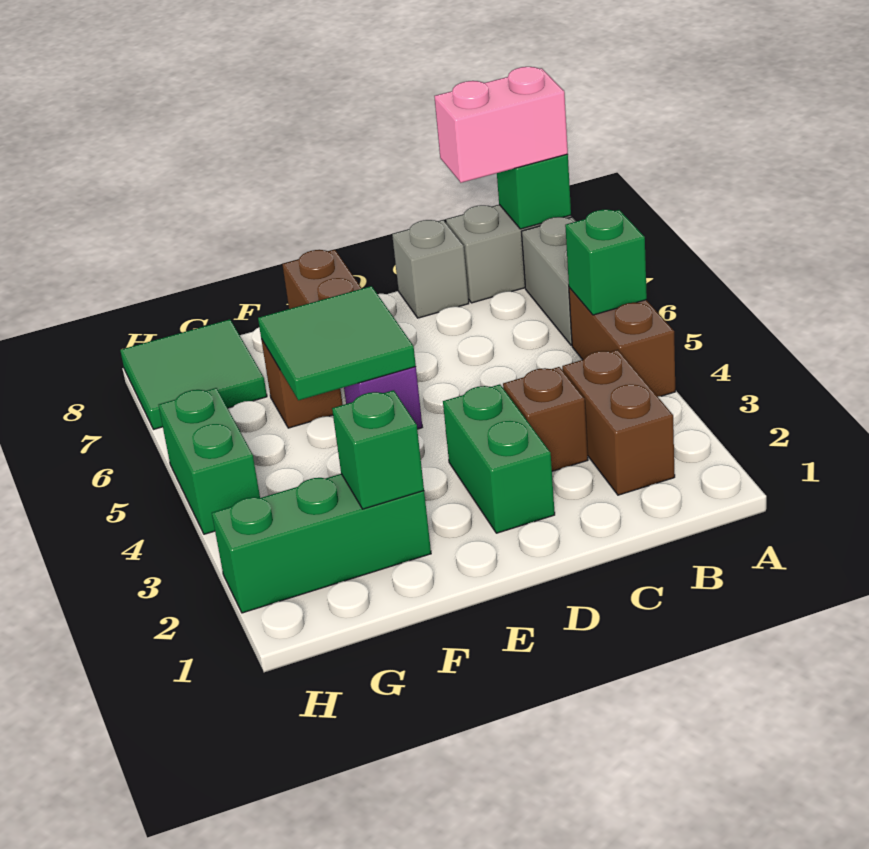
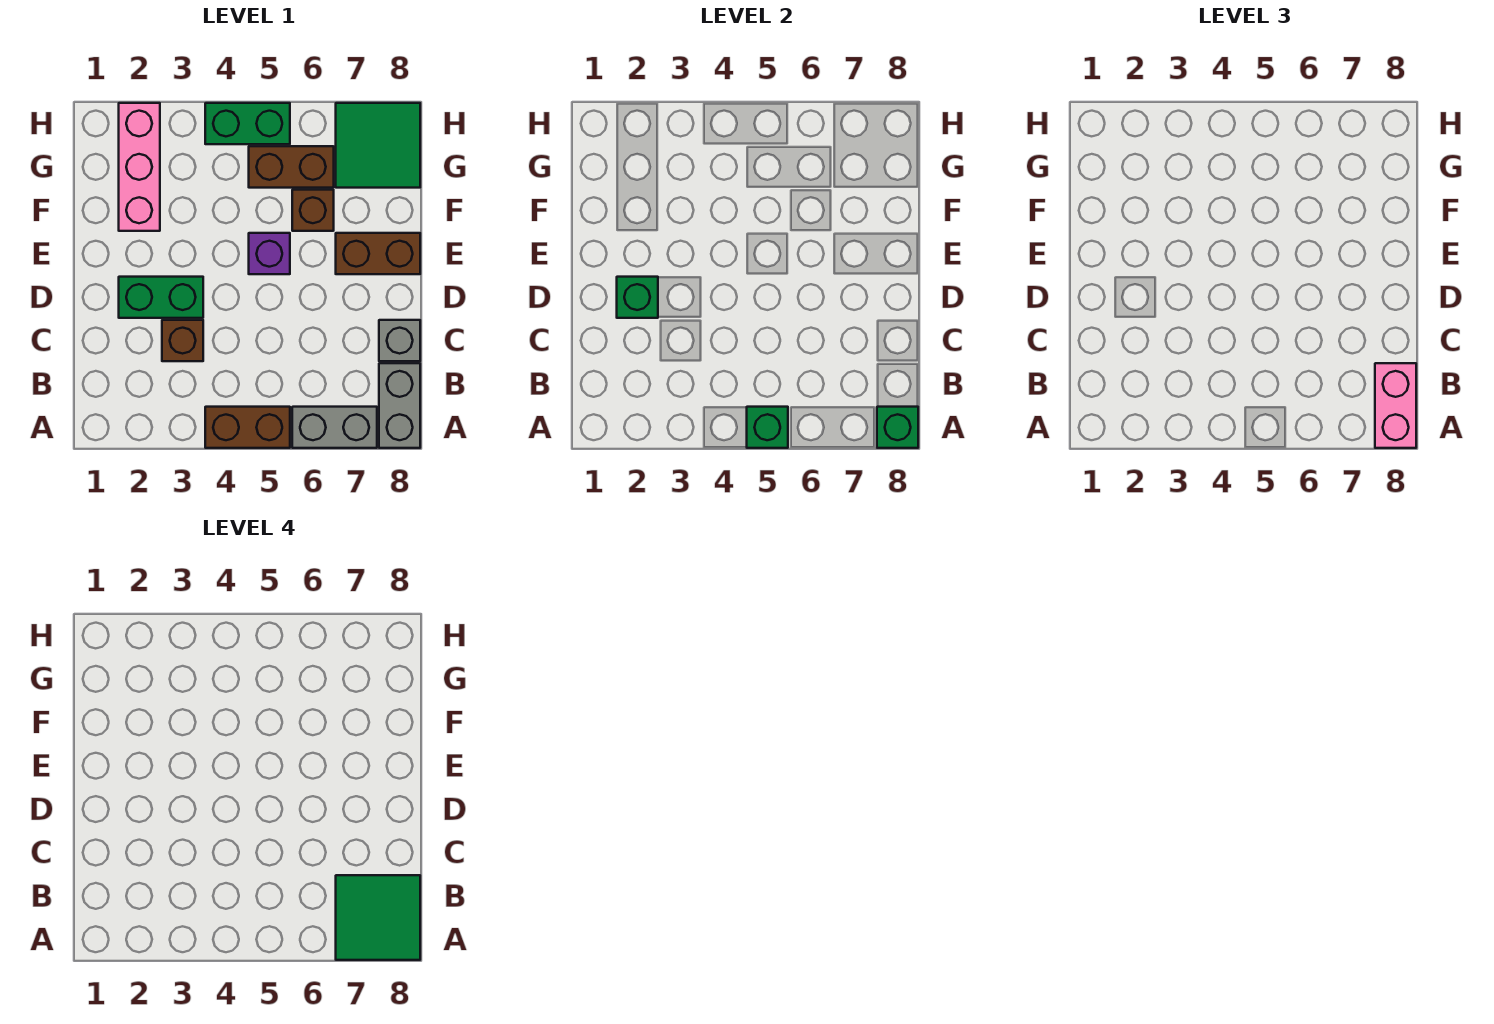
brown 1x2 brick [562,350,675,495] -> brown 1x2 brick moved to [249,146,334,188]
green 2x2 tile [258,286,416,400] -> green 2x2 tile moved to [336,875,420,960]
green 1x3 brick [212,474,431,613] -> pink 1x3 brick [119,103,160,231]
green 1x1 brick [332,390,424,509] -> green 1x1 brick moved to [617,277,658,318]

